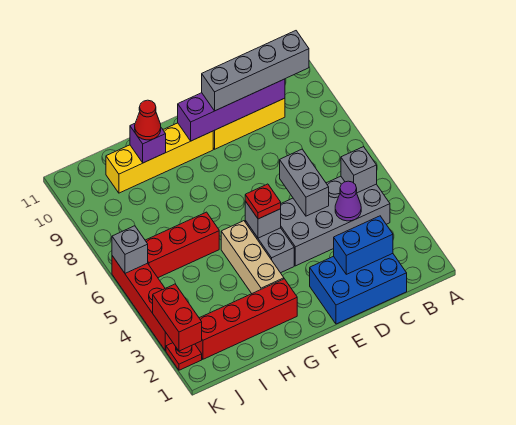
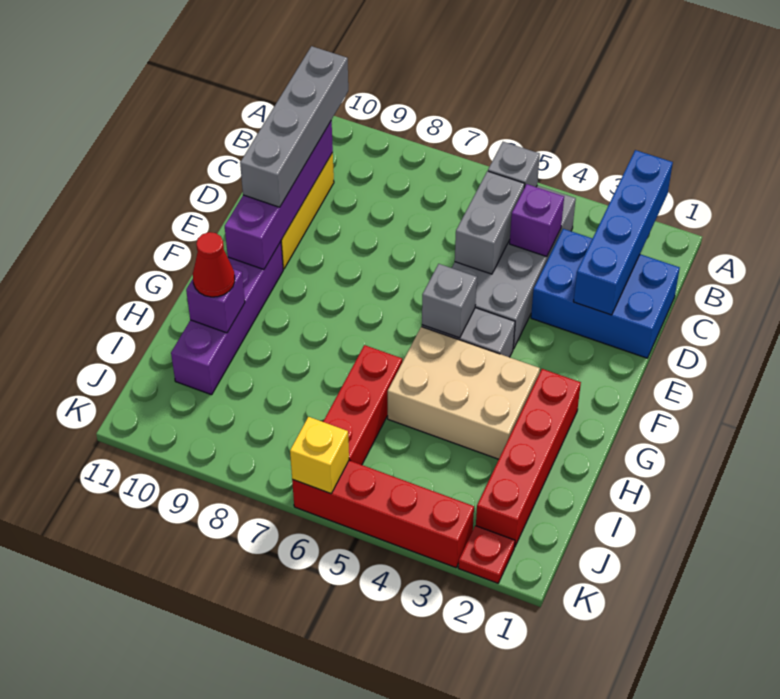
blue 2x3 brick [310,254,407,324] -> blue 2x3 brick turned to [531,229,680,358]
blue 1x2 brick [334,216,393,274] -> blue 1x4 brick [574,150,673,315]
purple 1x1 cone [335,181,361,221] -> purple 1x1 brick [510,184,564,257]
grey 1x2 brick [280,149,329,216] -> grey 1x2 brick turned to [455,171,525,274]
red 1x1 plate [245,184,281,219] -> none
yellow 1x4 brick [106,123,213,193] -> purple 1x4 brick [171,242,283,395]
tan 1x3 brick [221,221,284,293] -> tan 2x3 brick [388,327,540,459]
red 1x2 brick [153,284,202,351] -> none
grey 1x1 brick [112,226,148,273] -> yellow 1x1 brick [290,417,349,494]

